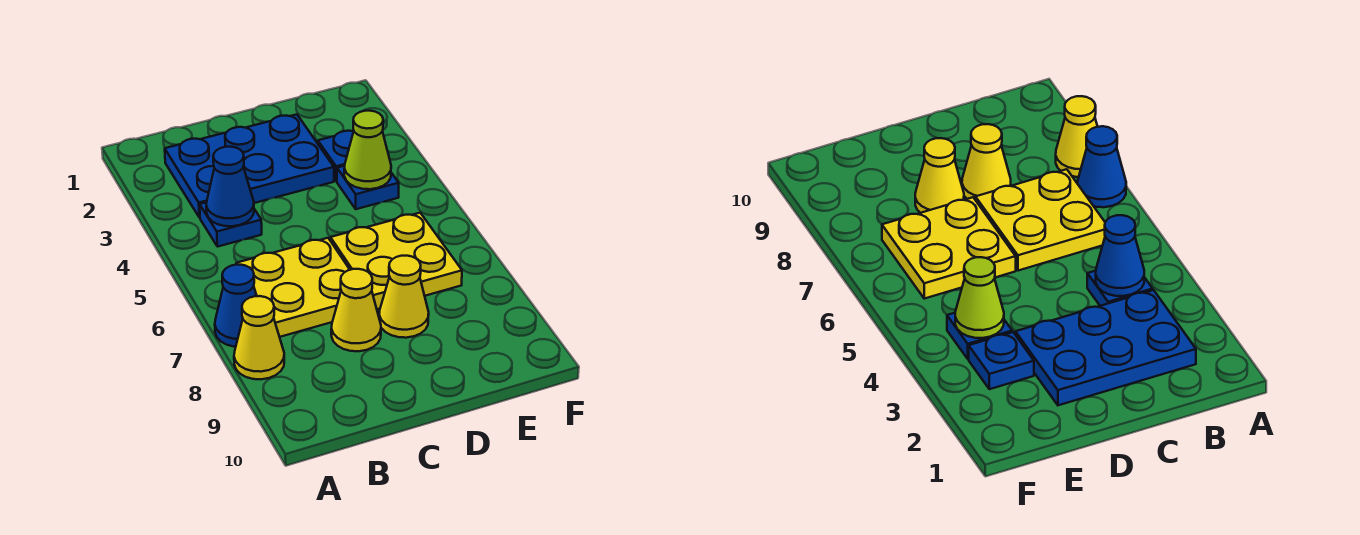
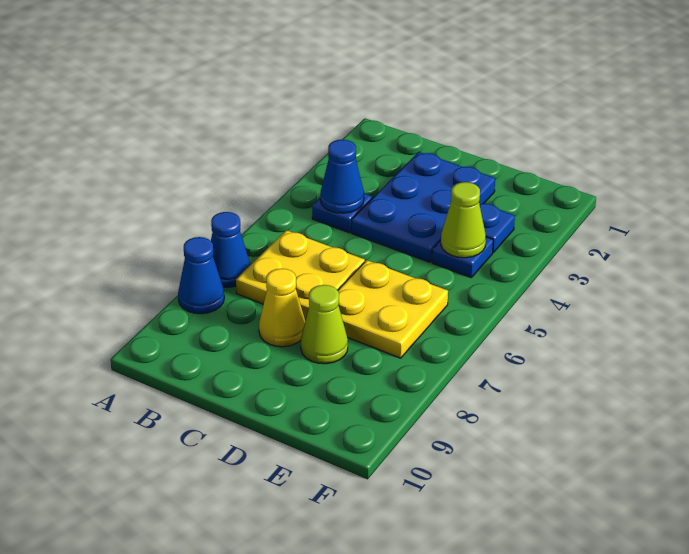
yellow 1x1 cone [234,296,284,379] -> blue 1x1 cone [178,237,224,314]
blue 2x3 plate [165,114,334,218] -> blue 2x3 plate turned to [351,152,495,262]
yellow 1x1 cone [379,256,429,338] -> lime 1x1 cone [301,285,348,364]

